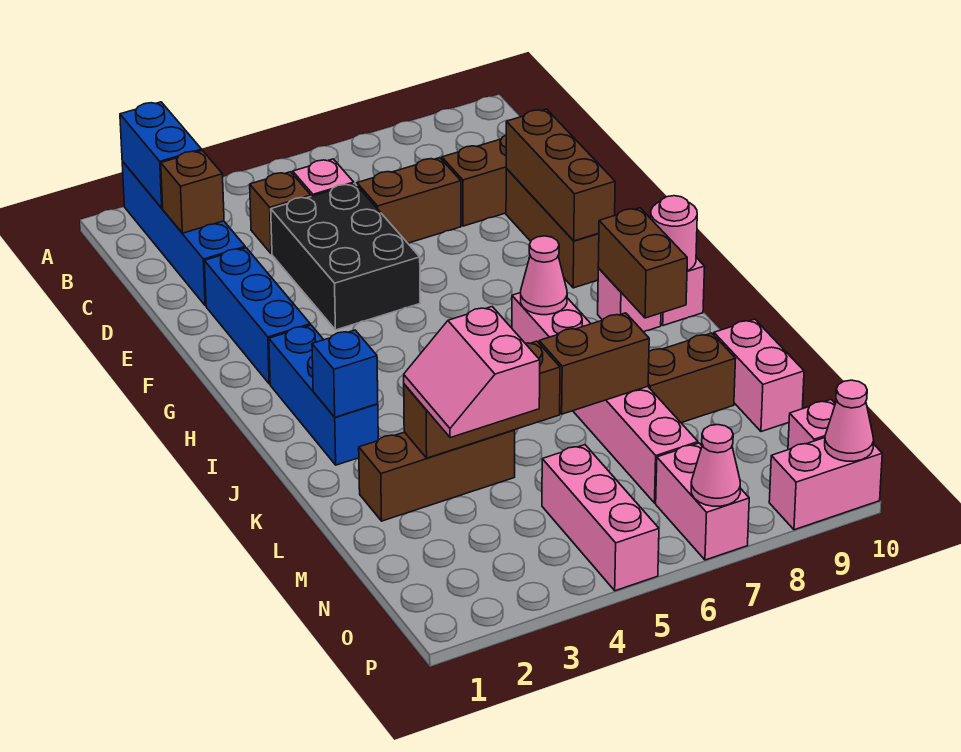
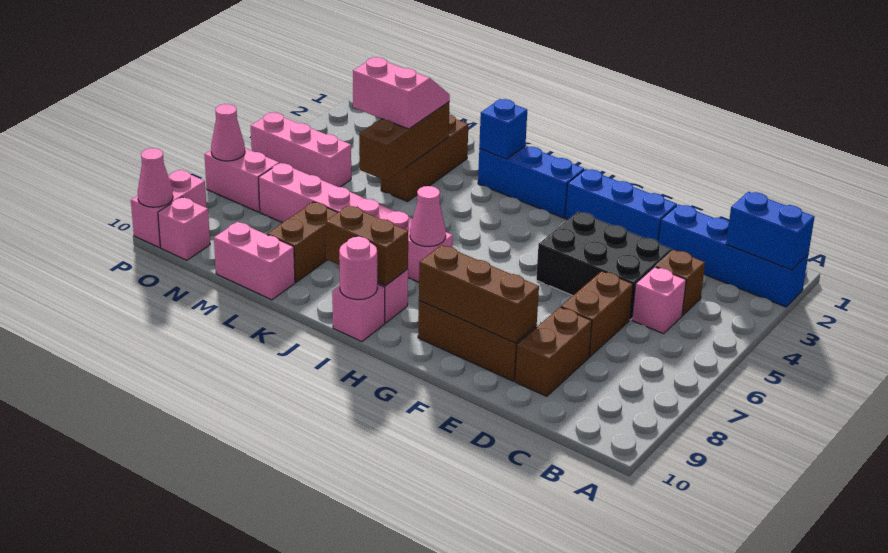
brown 1x1 brick [161,150,224,233] -> none
brown 1x2 brick [539,313,649,414] -> none

